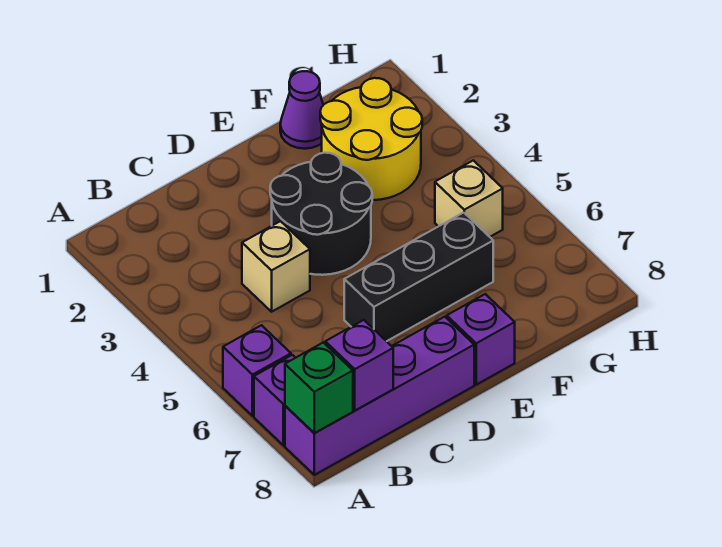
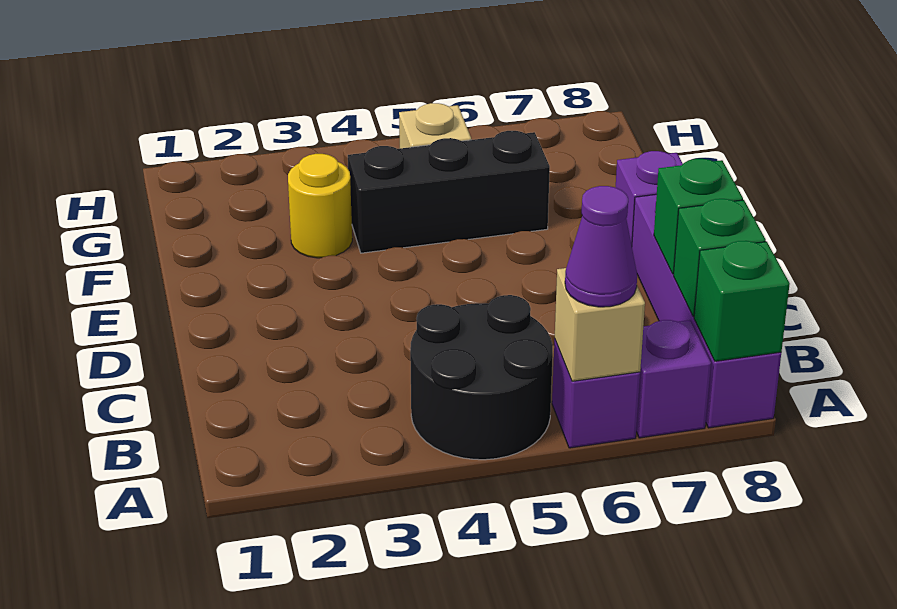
purple 1x1 brick [325,320,393,411] -> green 1x1 brick [673,199,766,317]
tan 1x1 brick [242,221,310,312] -> tan 1x1 brick moved to [555,268,645,381]
none -> green 1x1 brick [654,159,743,274]
black 2x2 round brick [270,153,372,275] -> black 2x2 round brick moved to [410,295,553,460]
black 1x3 brick [344,213,493,341] -> black 1x3 brick turned to [348,131,550,253]
purple 1x1 cone [280,71,323,149] -> purple 1x1 cone moved to [565,186,637,307]
yellow 2x2 round brick [320,78,422,200] -> yellow 1x1 round brick [288,154,352,258]

